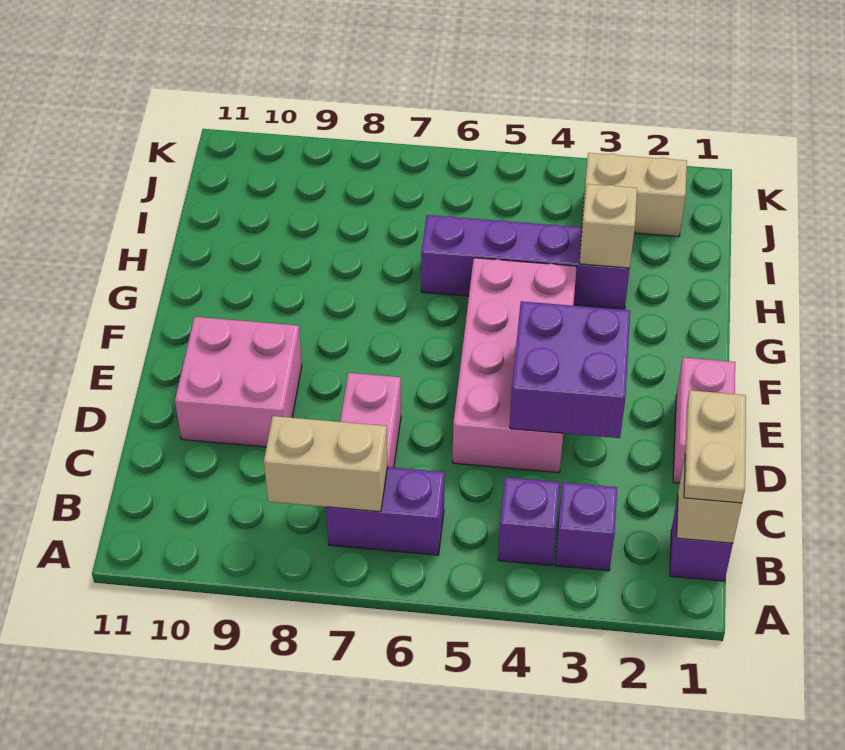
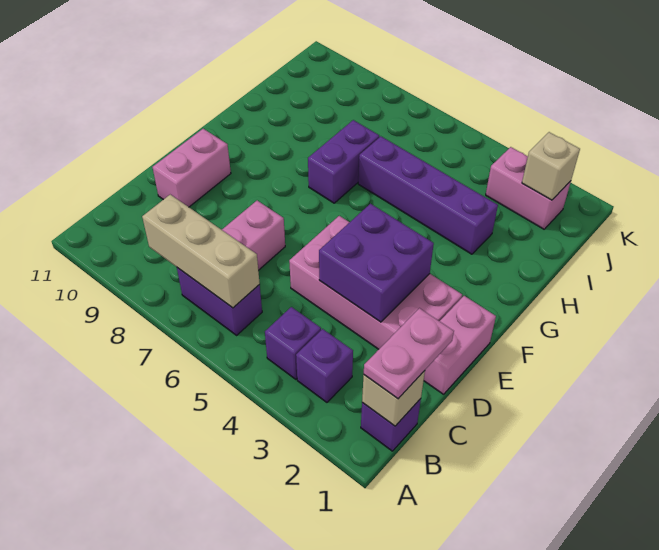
tan 1x2 plate [684,390,746,503] -> pink 1x2 plate [364,308,454,399]
tan 1x2 brick [264,416,387,512] -> tan 1x3 brick [142,195,260,308]
pink 2x4 brick [452,258,577,473] -> pink 2x4 brick turned to [289,216,462,349]
pink 2x2 brick [175,317,302,447] -> pink 1x2 brick [153,129,231,207]
none -> purple 1x2 brick [308,120,379,203]
tan 1x1 brick [579,184,637,268] -> tan 1x1 brick moved to [522,132,580,200]
tan 1x2 brick [582,153,687,237] -> pink 1x2 brick [486,147,571,229]

